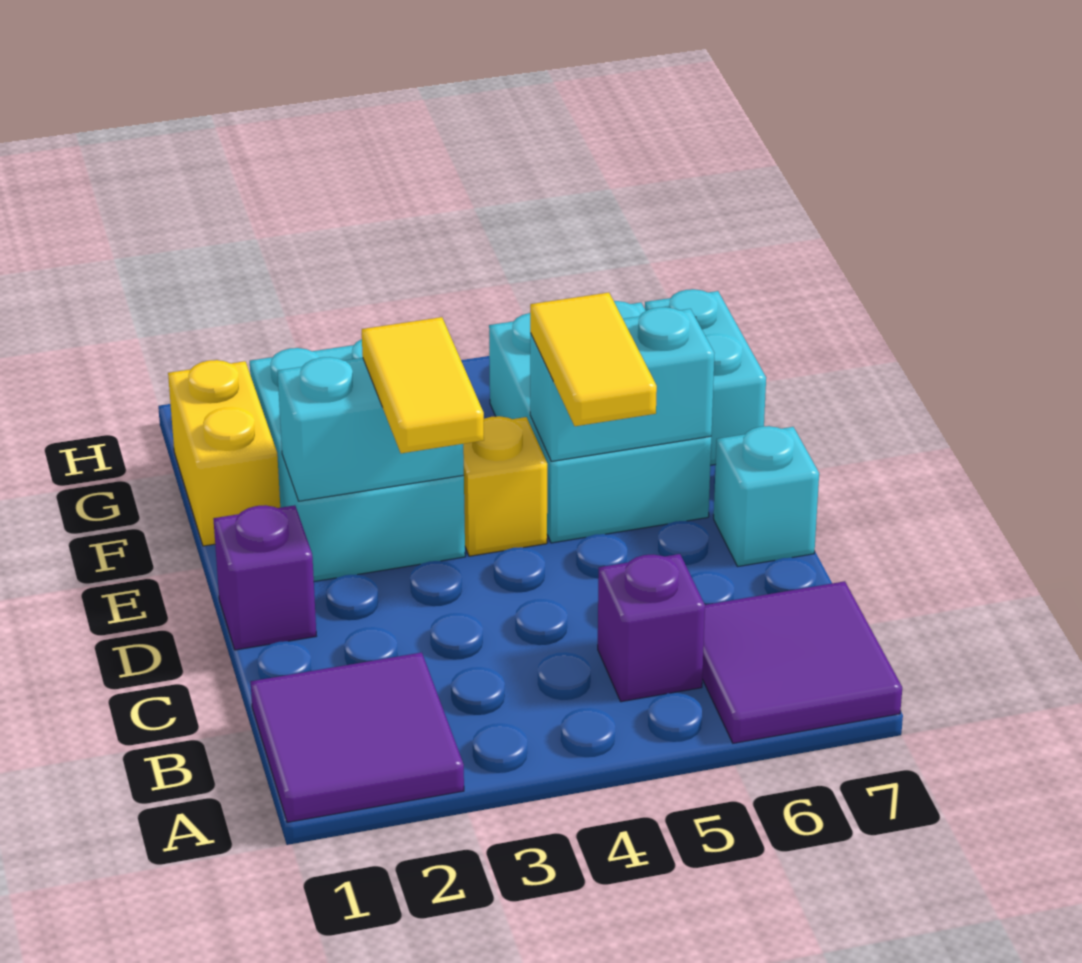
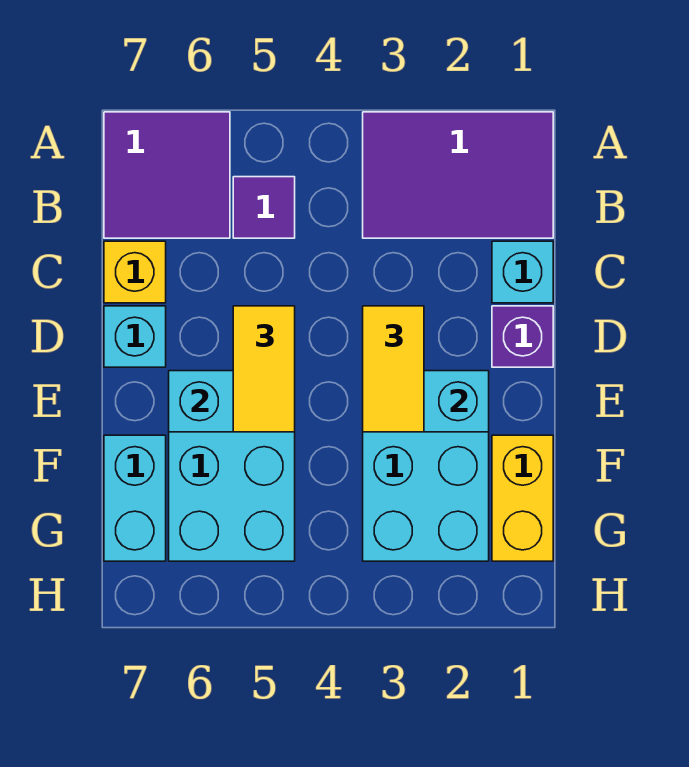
purple 2x2 tile [251,653,464,822] -> purple 2x3 tile [363,112,553,238]
purple 1x1 brick [598,554,705,702] -> purple 1x1 tile [233,177,295,238]
none -> cyan 1x1 brick [492,241,553,303]
yellow 1x1 brick [463,416,547,556] -> yellow 1x1 brick moved to [104,241,166,303]

